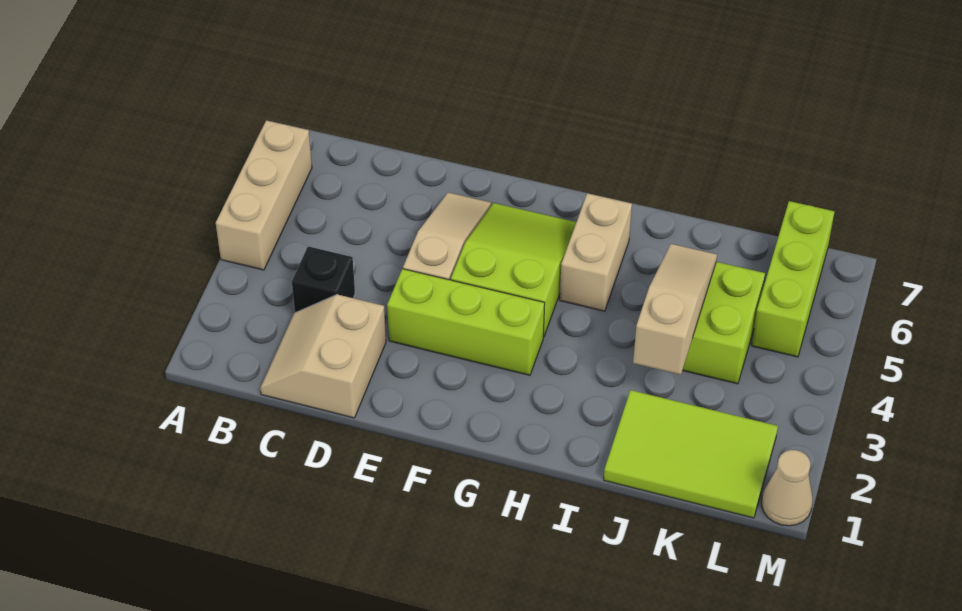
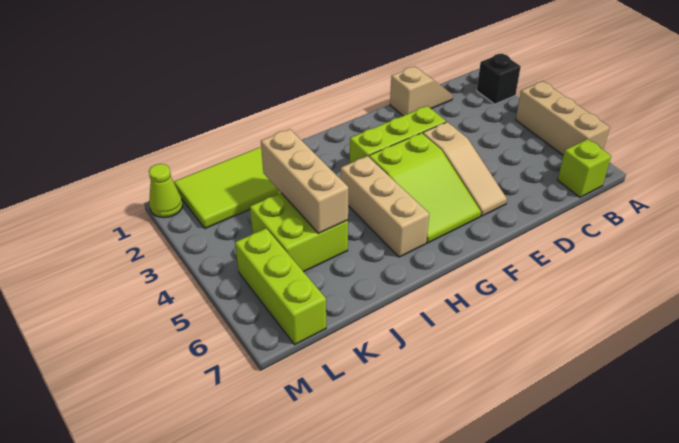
none -> lime 1x1 brick [558,139,611,197]
tan 2x2 slope [260,294,386,418] -> tan 1x2 slope [390,67,453,116]
black 1x1 brick [292,246,355,313] -> black 1x1 brick moved to [477,53,521,104]
tan 1x2 brick [560,193,632,311] -> tan 1x3 brick [341,156,429,257]
tan 1x3 slope [633,244,717,375] -> tan 1x3 brick [261,129,348,233]
tan 1x1 cone [762,450,813,526] -> lime 1x1 cone [149,164,182,218]

